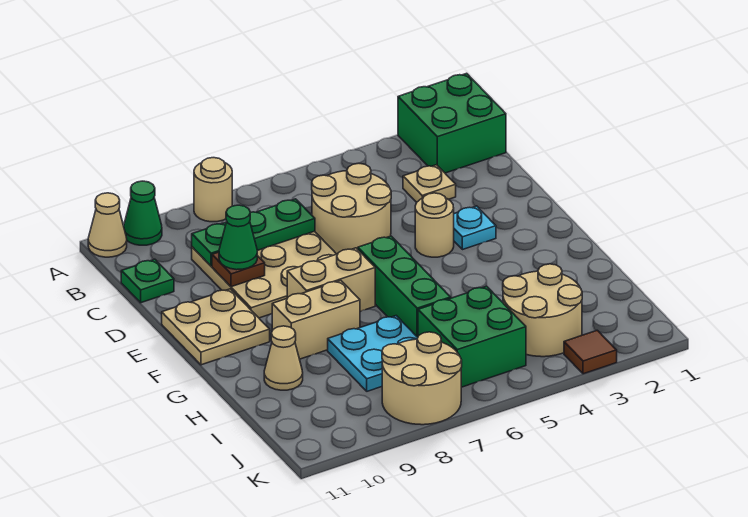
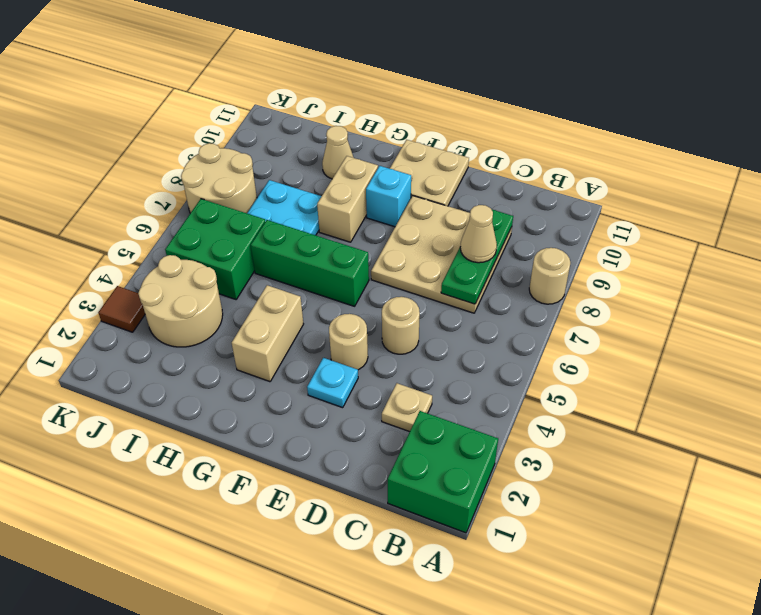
green 1x1 cone [124,181,162,245] -> none
tan 1x1 cone [88,193,127,257] -> tan 1x1 cone moved to [460,205,497,263]
tan 2x2 round brick [312,164,391,254] -> tan 1x1 round brick [382,297,420,354]
green 1x1 plate [121,259,174,303] -> none
brown 1x1 plate [212,252,265,287] -> none
green 1x1 cone [219,205,257,270] -> none
tan 1x2 brick [287,248,375,311] -> tan 1x2 brick moved to [232,285,303,382]
none -> cyan 1x1 brick [366,166,411,227]

